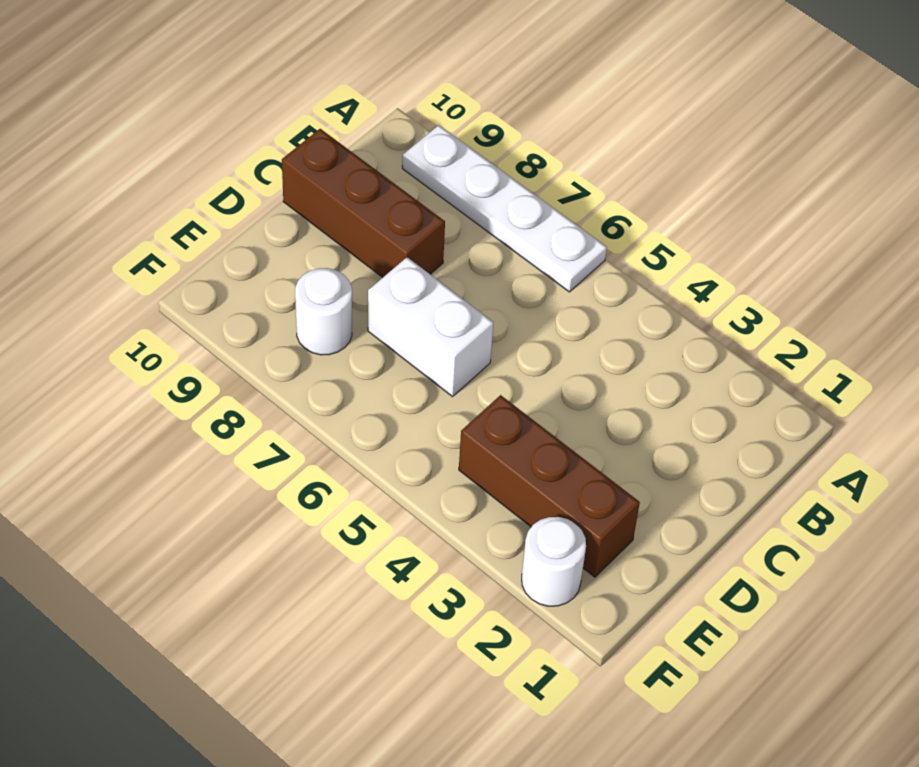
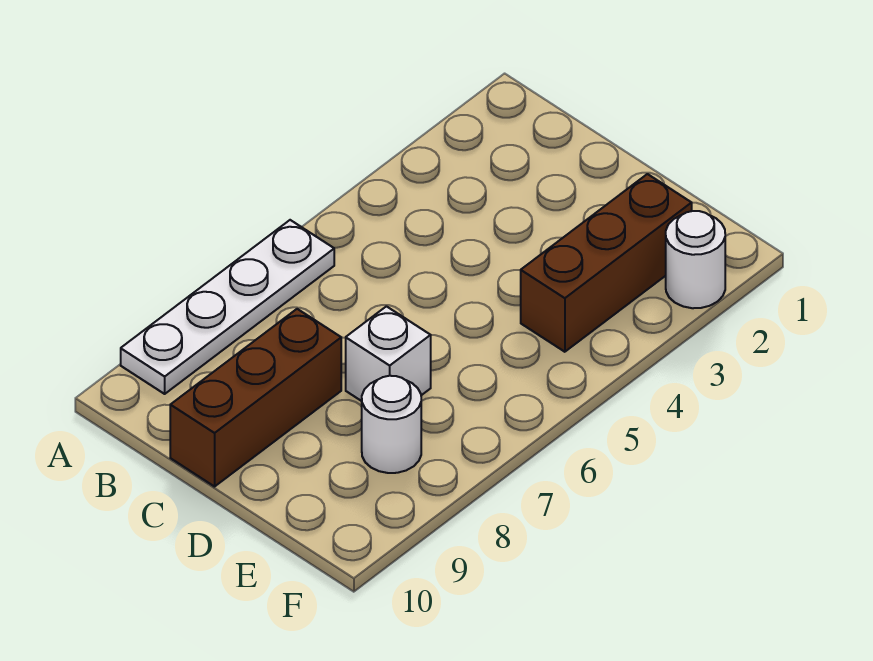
white 1x2 brick [368,257,493,397] -> white 1x1 brick [346,306,431,401]

